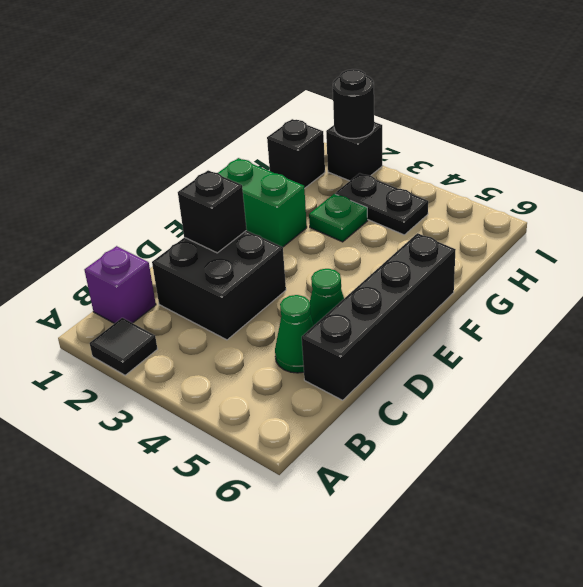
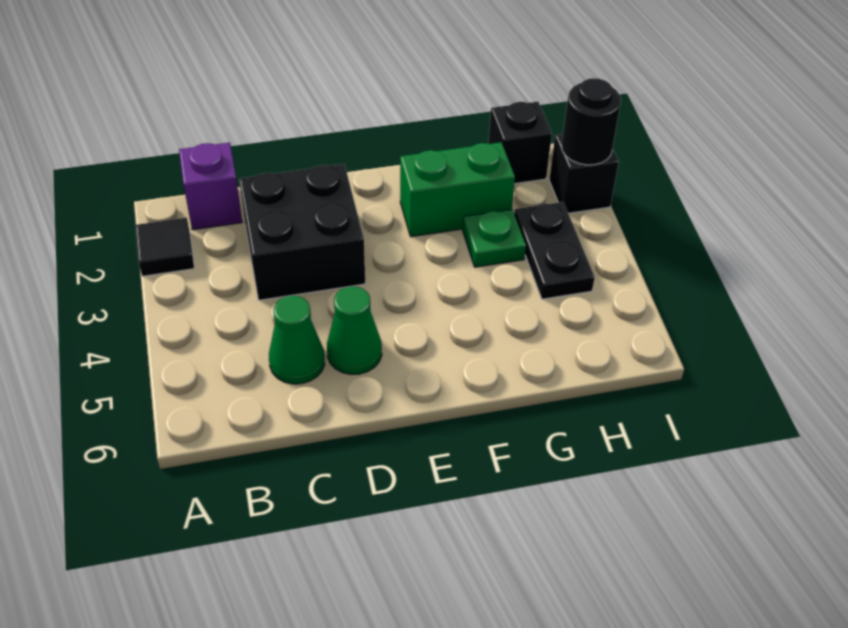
black 1x4 brick [302,233,456,400] -> none
black 1x1 brick [178,170,247,253] -> none
green 1x2 brick [218,158,307,247] -> green 1x2 brick turned to [400,142,515,237]

